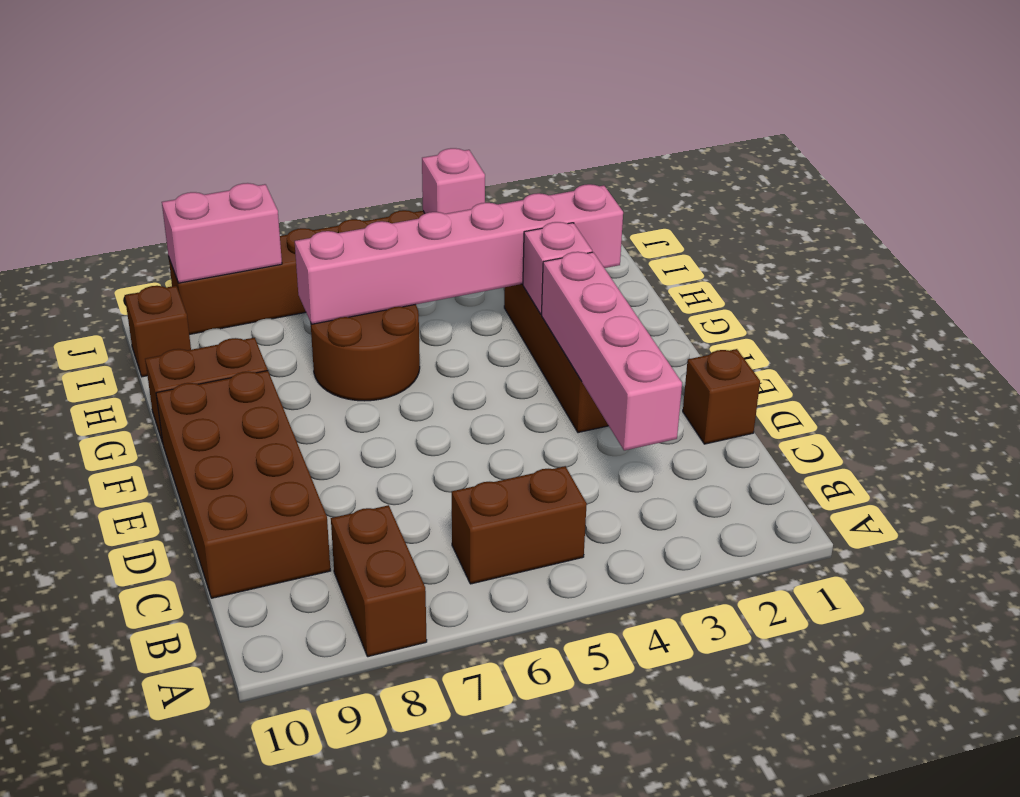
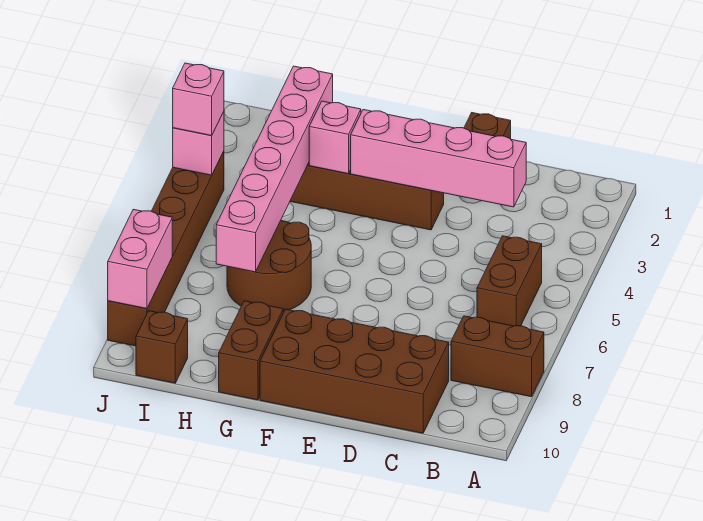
none -> pink 1x1 brick [173,63,224,136]

